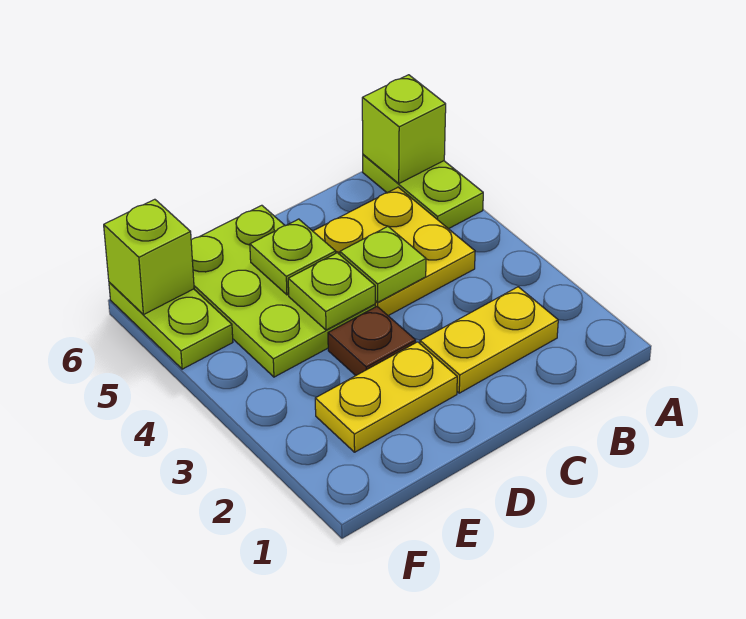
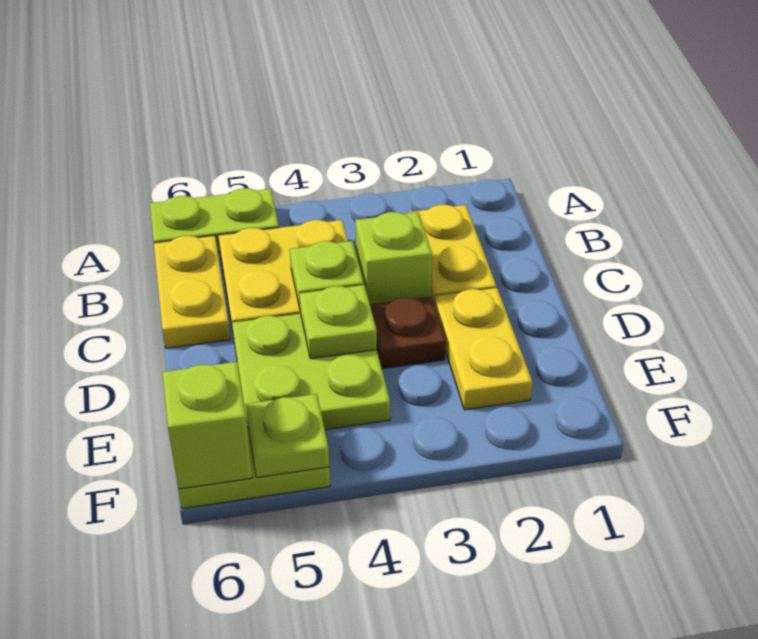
lime 1x1 brick [362,75,446,183] -> lime 1x1 brick moved to [355,212,432,304]
none -> yellow 1x2 plate [154,236,230,348]
lime 2x3 plate [191,205,375,377] -> lime 2x2 plate [232,314,390,430]
lime 1x1 plate [250,219,336,295] -> lime 1x1 plate moved to [246,394,329,478]

